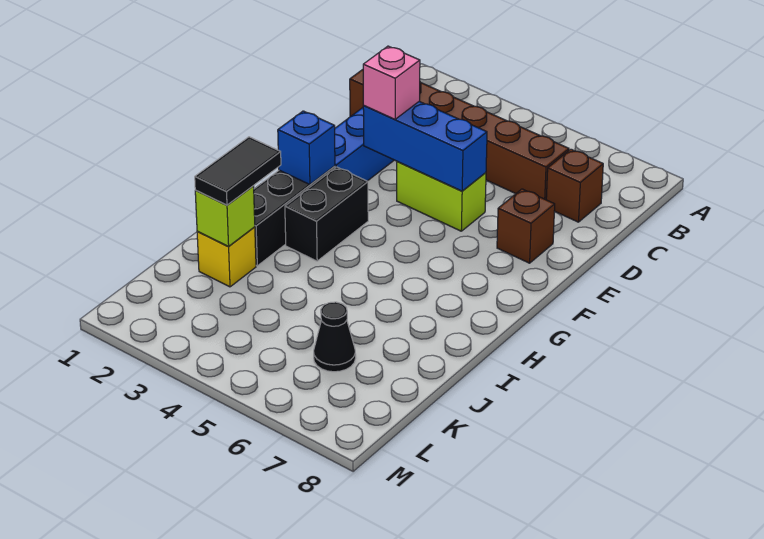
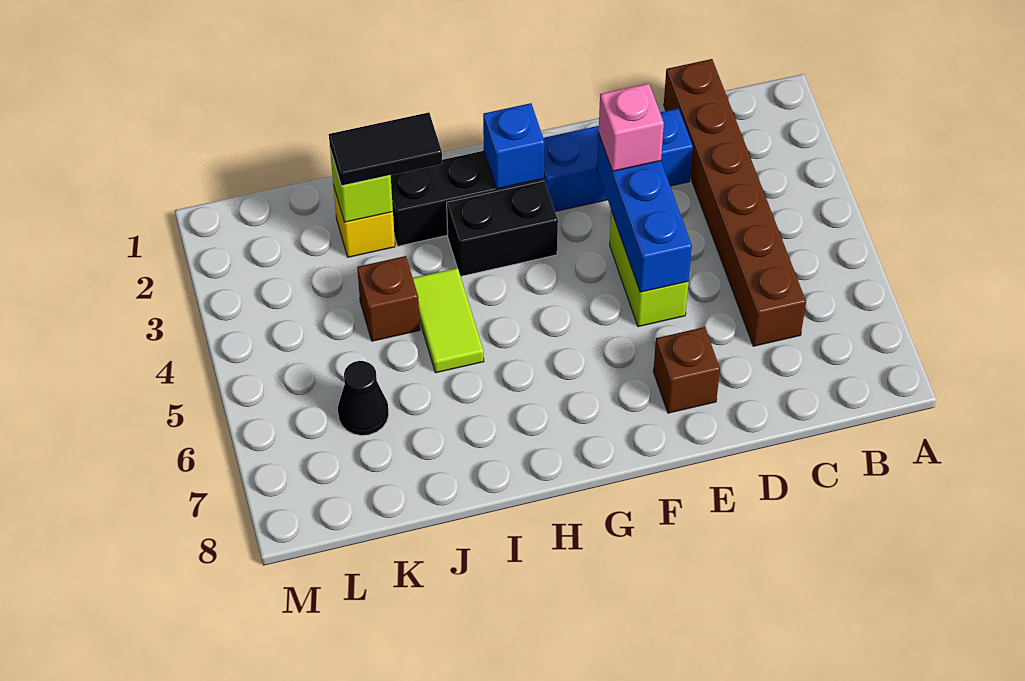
brown 1x1 brick [546,149,603,222] -> brown 1x1 brick moved to [357,256,420,341]
none -> lime 1x2 tile [413,268,484,373]

